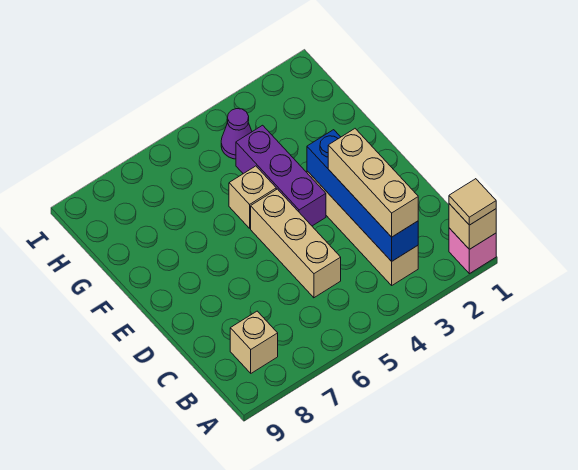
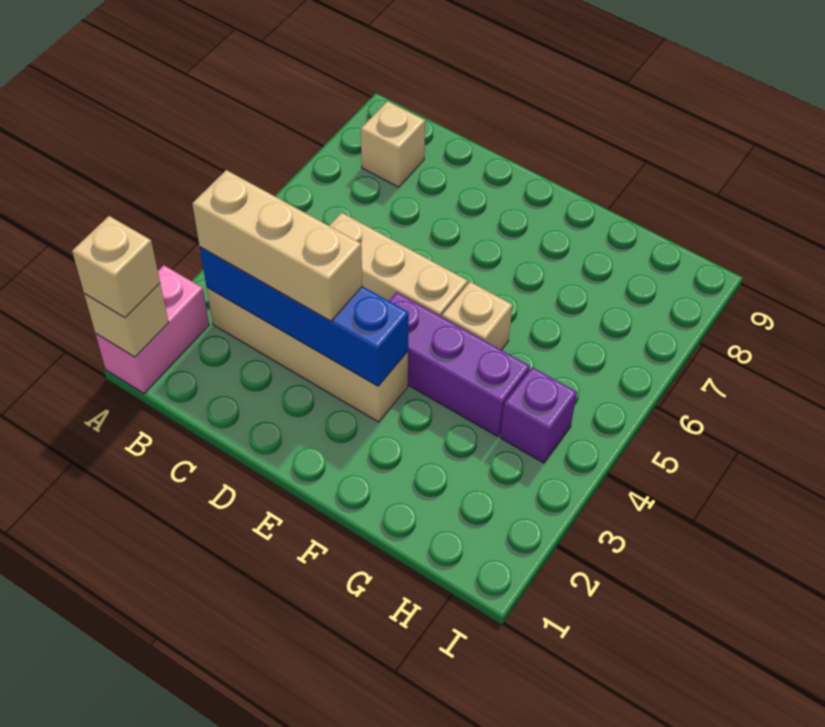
pink 1x1 brick [449,228,496,274] -> pink 1x2 brick [96,265,209,393]
tan 1x1 tile [449,179,496,225] -> tan 1x1 brick [72,216,160,318]
purple 1x1 cone [221,109,252,159] -> purple 1x1 brick [500,367,577,463]

